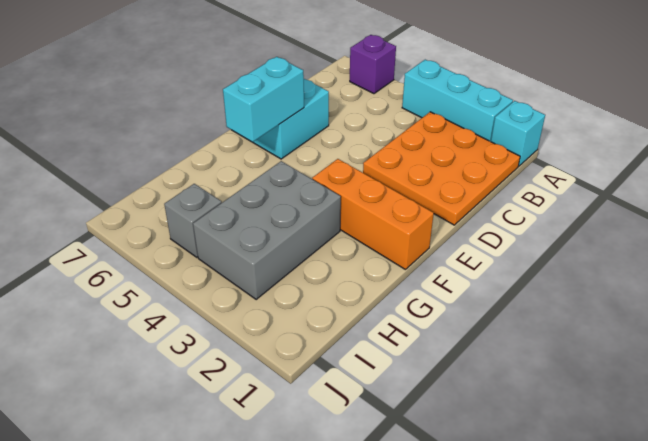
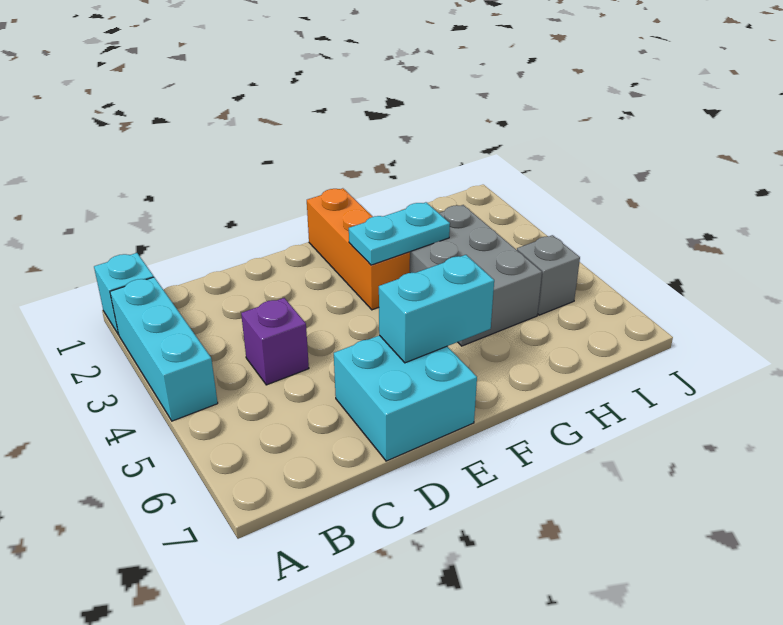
purple 1x1 brick [350,35,396,94] -> purple 1x1 brick moved to [241,298,309,385]
orange 3x3 plate [363,112,520,225] -> none
none -> cyan 1x2 plate [349,202,450,265]
grey 2x3 brick [193,161,341,299] -> grey 2x3 brick turned to [410,205,542,346]

